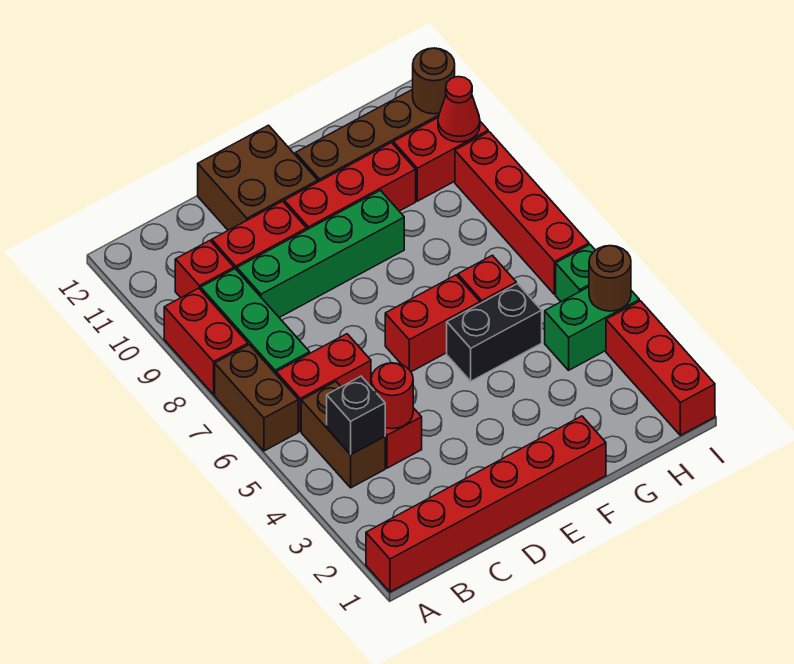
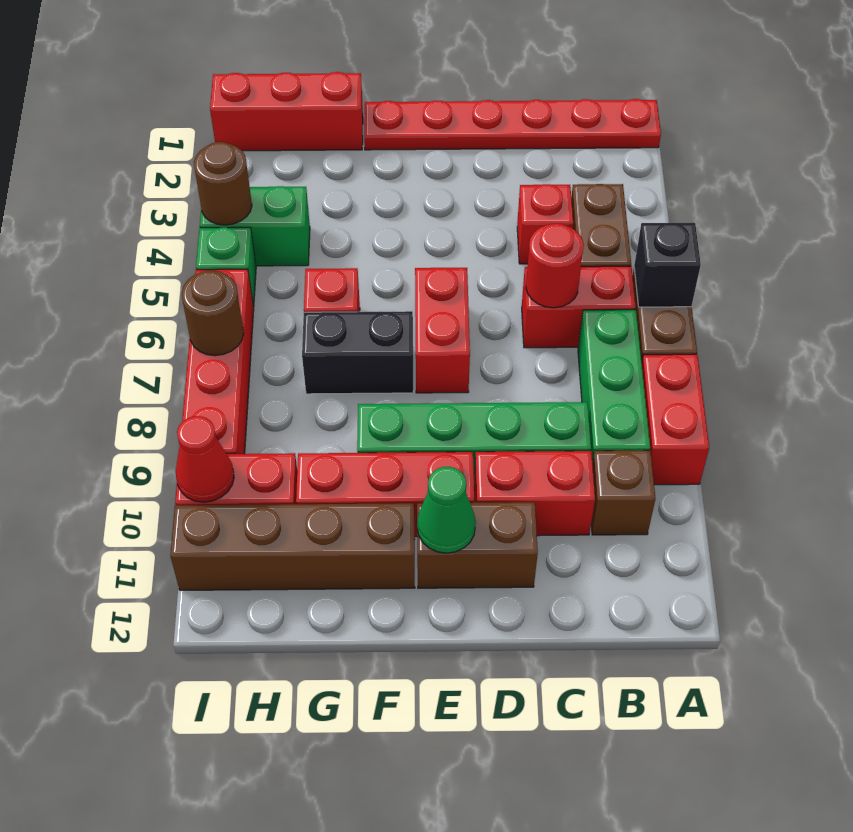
red 1x6 brick [366,416,606,592] -> red 1x6 plate [364,99,661,150]
black 1x1 brick [327,376,385,454] -> black 1x1 brick moved to [634,223,701,307]
red 1x1 brick [175,241,234,298] -> brown 1x1 brick [591,450,655,535]
red 1x1 round brick [371,363,413,429] -> red 1x1 round brick moved to [526,224,584,308]
brown 2x2 brick [198,125,318,230] -> brown 1x2 brick [417,502,538,588]
red 1x2 brick [385,275,480,372] -> red 1x2 brick turned to [415,268,470,393]
none -> green 1x1 cone [417,467,476,553]
black 1x2 brick [447,284,542,381] -> black 1x2 brick moved to [302,311,414,394]
red 1x3 brick [606,301,715,435] -> red 1x3 brick turned to [210,72,363,151]
brown 1x1 round brick [413,48,455,114] -> brown 1x1 round brick moved to [182,271,244,356]

